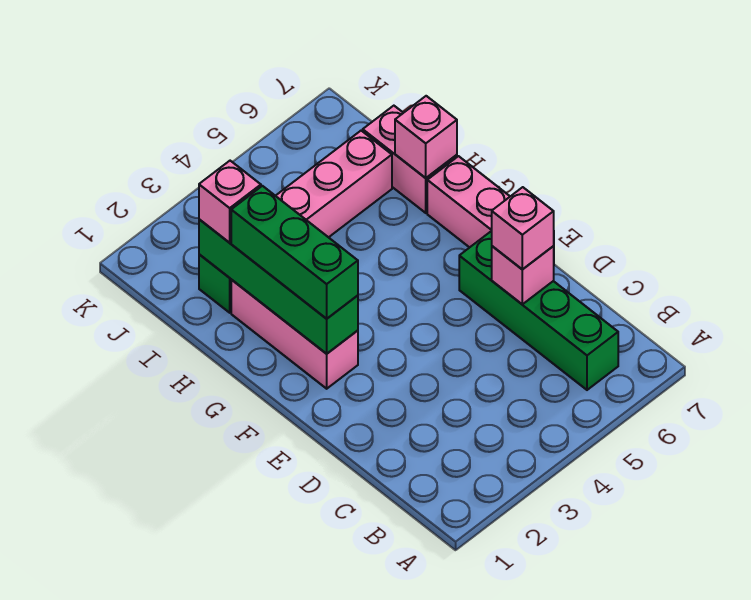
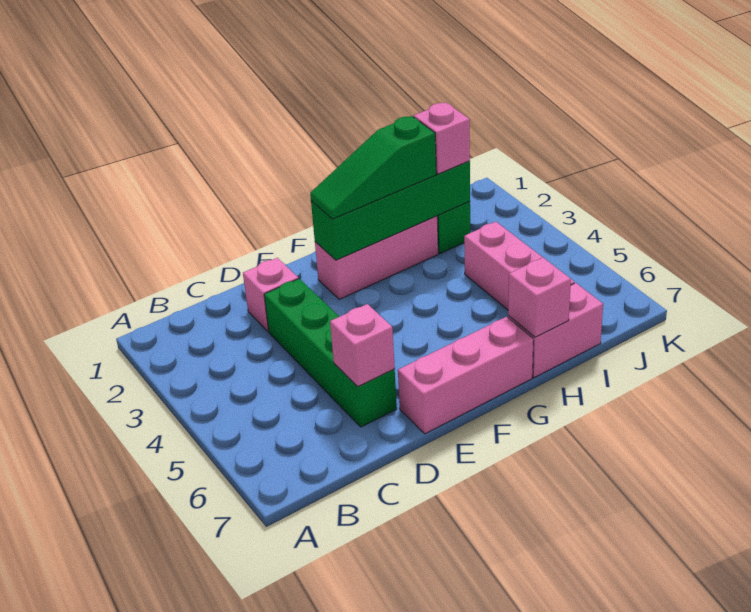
green 1x4 brick [459,232,618,390] -> green 1x4 brick turned to [264,279,397,427]
pink 1x1 brick [492,187,554,269] -> pink 1x1 brick moved to [243,258,298,332]
green 1x3 brick [231,186,358,319] -> green 1x3 slope [310,116,436,219]

